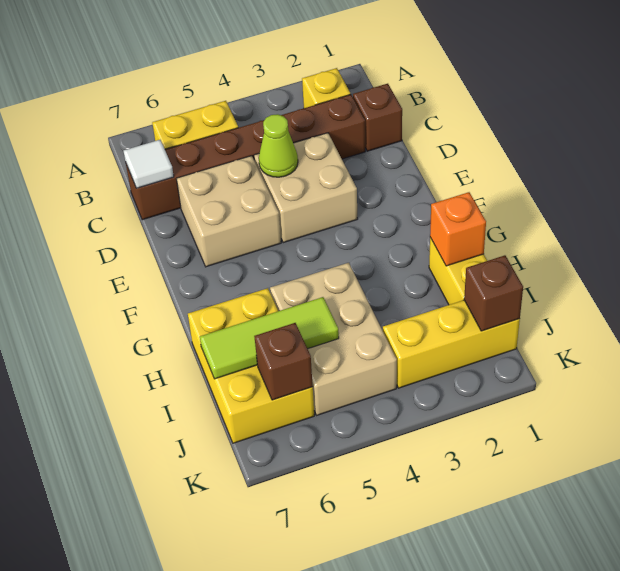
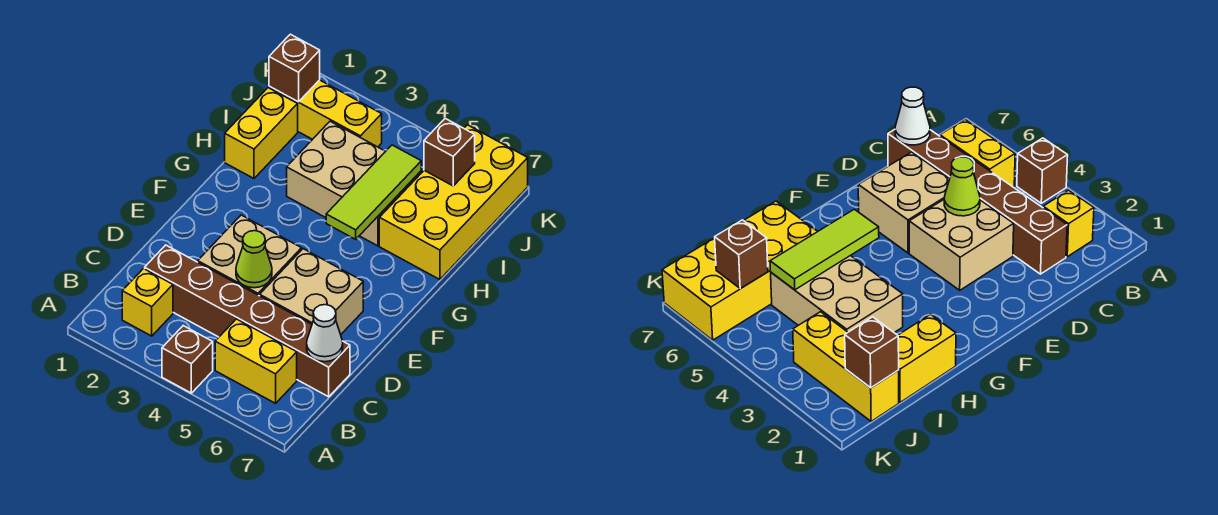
brown 1x1 brick [353,84,402,151] -> brown 1x1 brick moved to [162,326,213,393]
white 1x1 tile [123,140,174,188] -> white 1x1 cone [307,305,343,362]
orange 1x1 brick [430,192,486,266] -> none
tan 2x3 brick [270,263,397,415] -> tan 2x3 brick turned to [287,121,421,246]
yellow 2x3 brick [188,288,314,443] -> yellow 2x4 brick [379,125,528,280]
lime 1x3 tile [200,297,339,379] -> lime 1x3 tile turned to [326,145,421,239]

